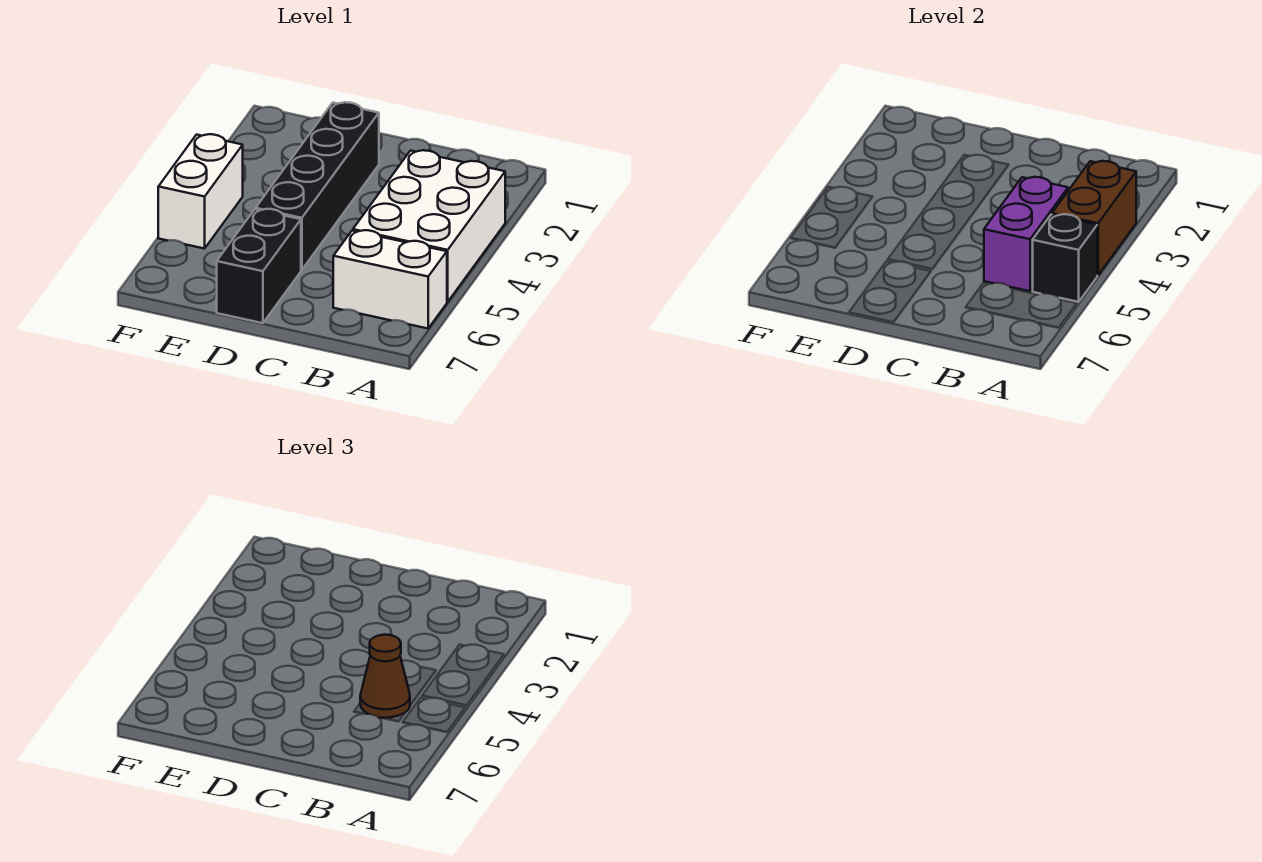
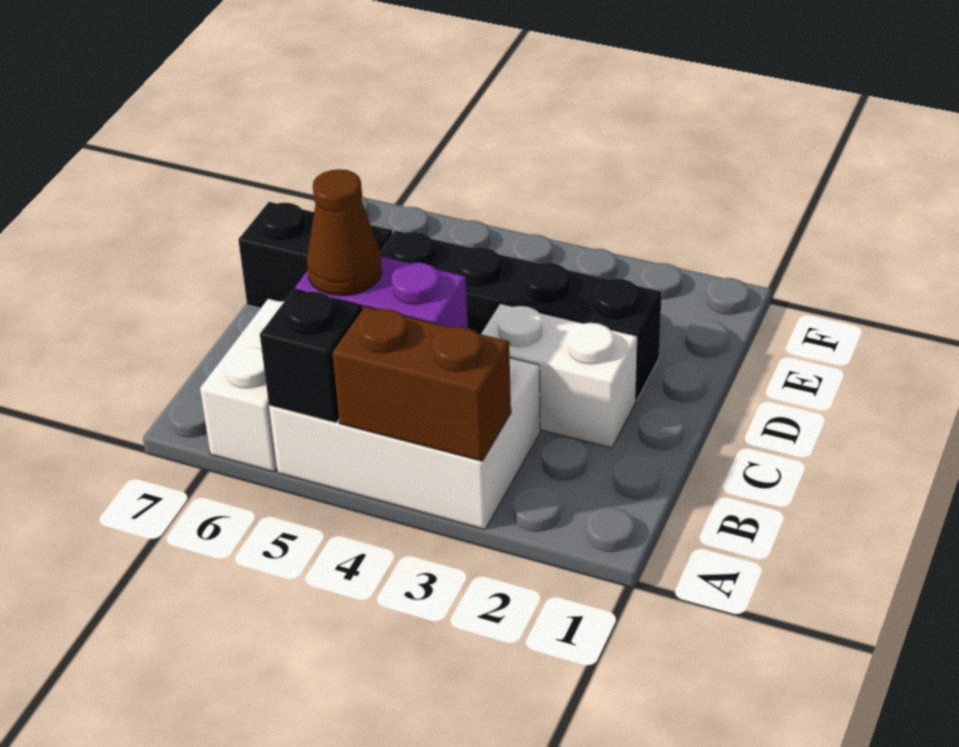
white 1x2 brick [158,134,243,249] -> white 1x2 brick moved to [481,304,637,448]

